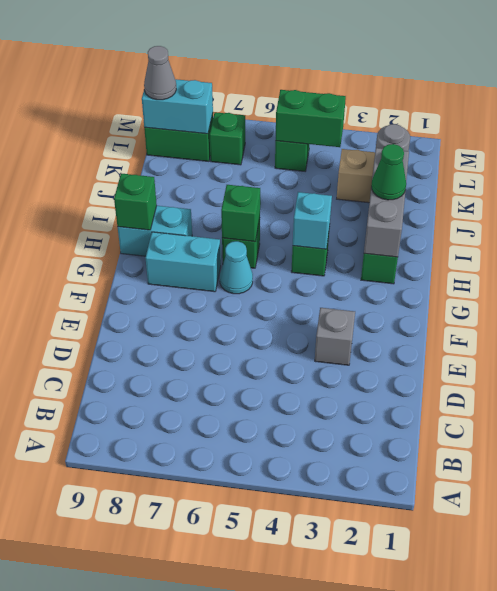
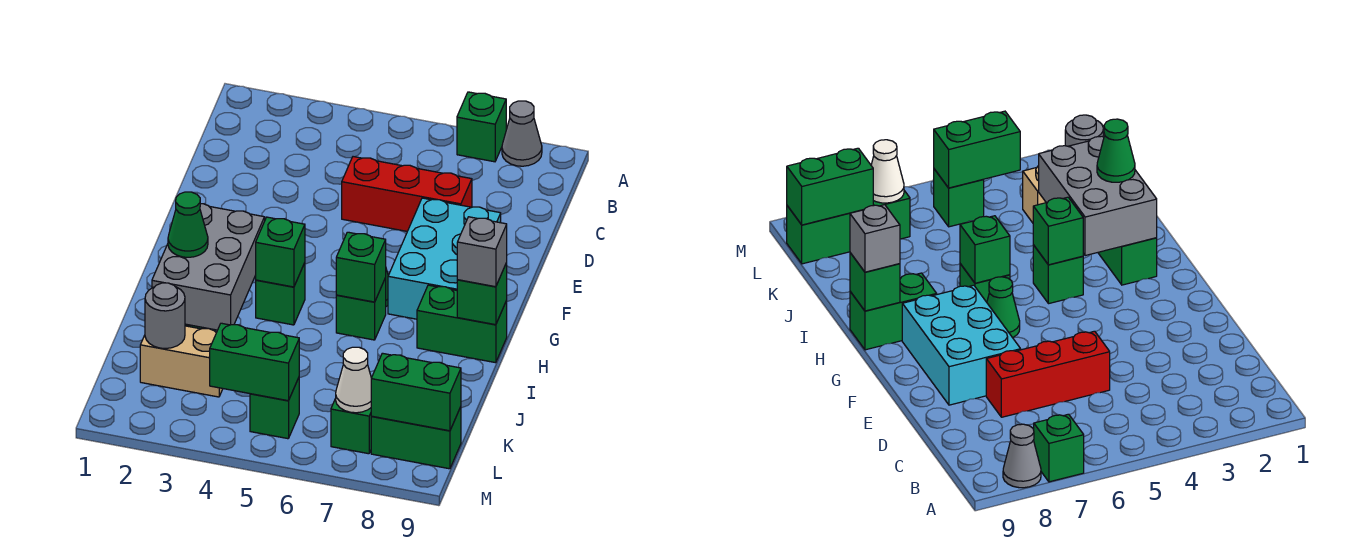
none -> green 1x1 brick [457,92,506,162]
none -> red 1x3 brick [342,157,472,231]
grey 1x1 brick [315,308,355,365] -> grey 1x1 brick moved to [457,217,507,287]
cyan 1x1 cone [220,241,253,294] -> green 1x1 cone [987,277,1020,338]
cyan 1x2 brick [146,232,221,292] -> cyan 2x3 brick [388,198,501,319]
grey 1x3 brick [364,148,409,257] -> grey 2x3 brick [152,204,265,330]
cyan 1x1 brick [293,192,332,249] -> green 1x1 brick [256,217,305,287]
cyan 1x2 brick [118,206,192,256] -> green 1x2 brick [417,285,507,363]
none -> white 1x1 cone [336,347,371,413]
cyan 1x2 brick [142,79,213,134] -> green 1x2 brick [371,353,461,431]
grey 1x1 cone [144,46,176,100] -> grey 1x1 cone moved to [502,101,542,166]

